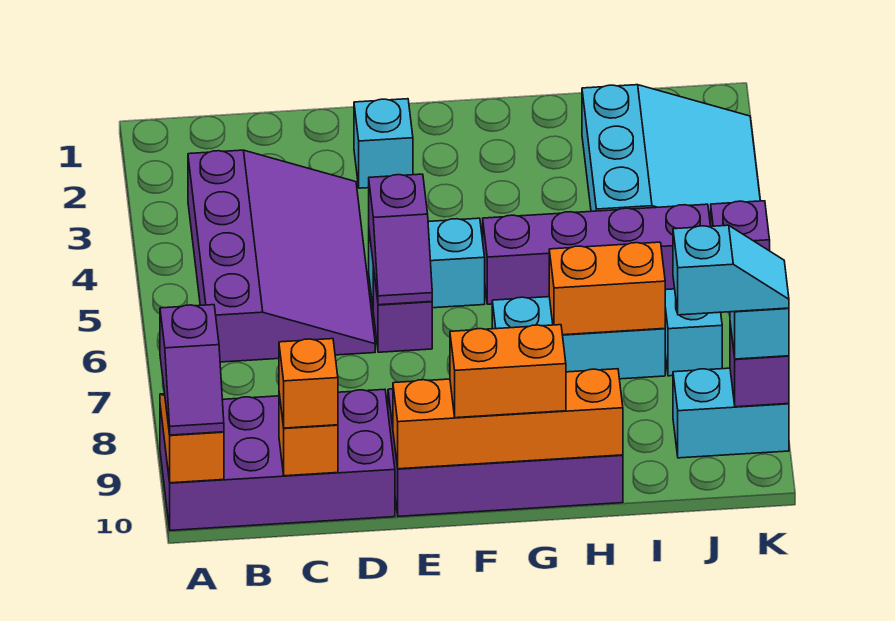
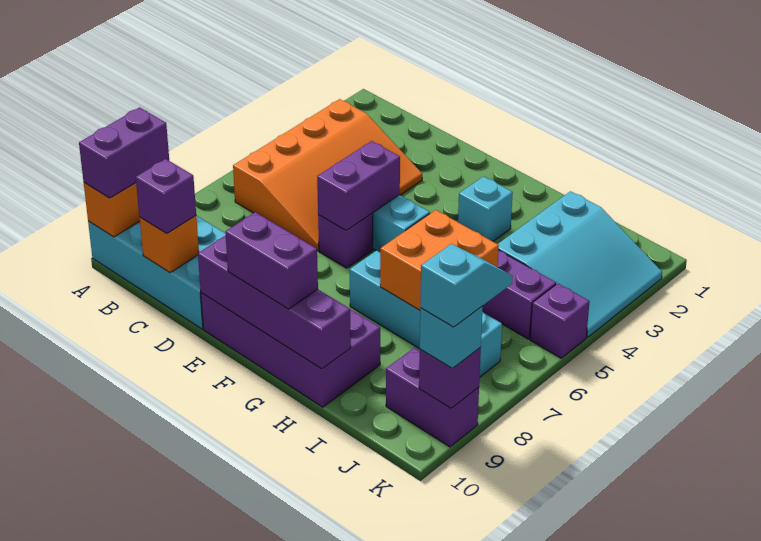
purple 2x4 brick [160,389,395,530] -> cyan 2x4 brick [88,216,226,329]
purple 1x2 slope [160,305,224,435] -> purple 1x2 brick [79,107,169,198]
purple 3x4 slope [188,150,375,362] -> orange 3x4 slope [233,99,422,251]
orange 1x1 brick [279,339,338,428] -> purple 1x1 brick [136,159,196,233]
cyan 1x1 brick [354,99,413,188] -> cyan 1x1 brick moved to [458,176,513,241]
purple 1x2 slope [369,174,432,305] -> purple 1x2 brick [317,141,400,231]
orange 1x4 brick [393,369,623,469] -> purple 1x4 brick [198,235,351,369]
orange 1x2 brick [450,325,566,418] -> purple 1x2 brick [225,212,318,309]
orange 1x2 brick [549,242,665,335] -> orange 2x2 brick [380,210,499,310]
cyan 1x2 brick [673,368,789,458] -> purple 1x2 brick [386,348,479,447]
cyan 1x2 slope [673,225,789,315] -> cyan 1x2 slope turned to [420,244,513,327]

